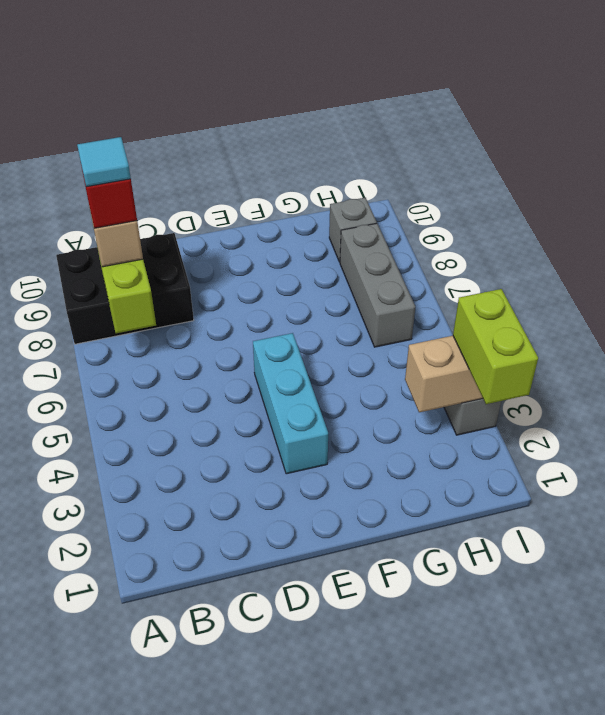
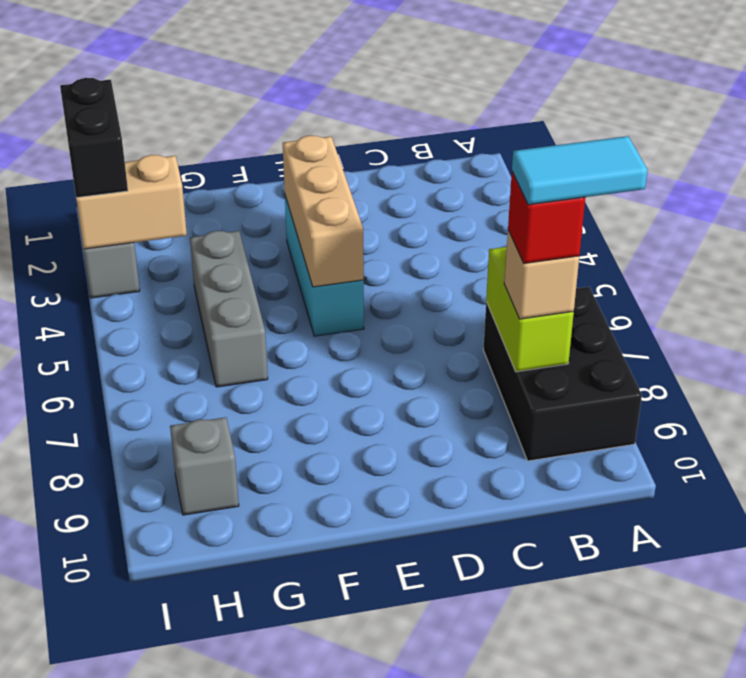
black 2x3 brick [56,233,194,344] -> black 2x3 brick turned to [483,287,642,461]
cyan 1x1 tile [77,137,131,187] -> cyan 1x2 tile [512,136,648,205]
none -> tan 1x3 brick [283,135,364,287]
grey 1x3 brick [340,223,415,347] -> grey 1x3 brick moved to [190,231,268,387]
lime 1x2 brick [453,289,538,404] -> black 1x2 brick [60,78,128,198]

